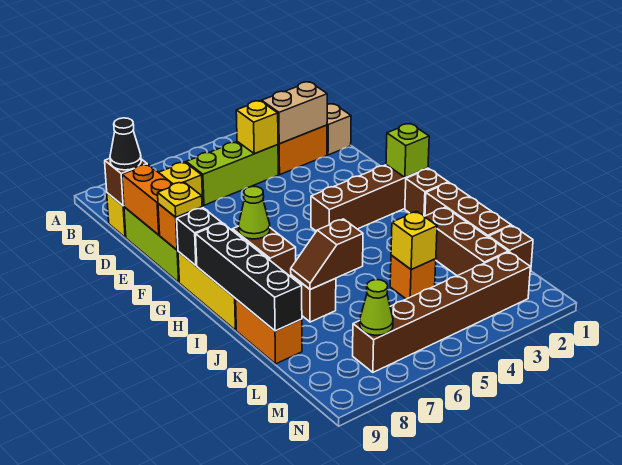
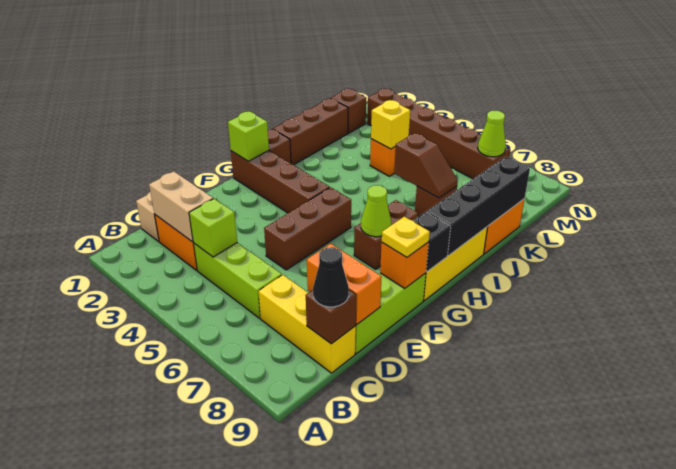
yellow 1x1 brick [236,101,278,154] -> lime 1x1 brick [189,199,237,257]
orange 1x2 brick [122,164,173,235] -> orange 1x2 brick turned to [307,244,382,325]
brown 1x3 brick [424,207,508,276] -> brown 1x3 brick moved to [264,187,351,270]

